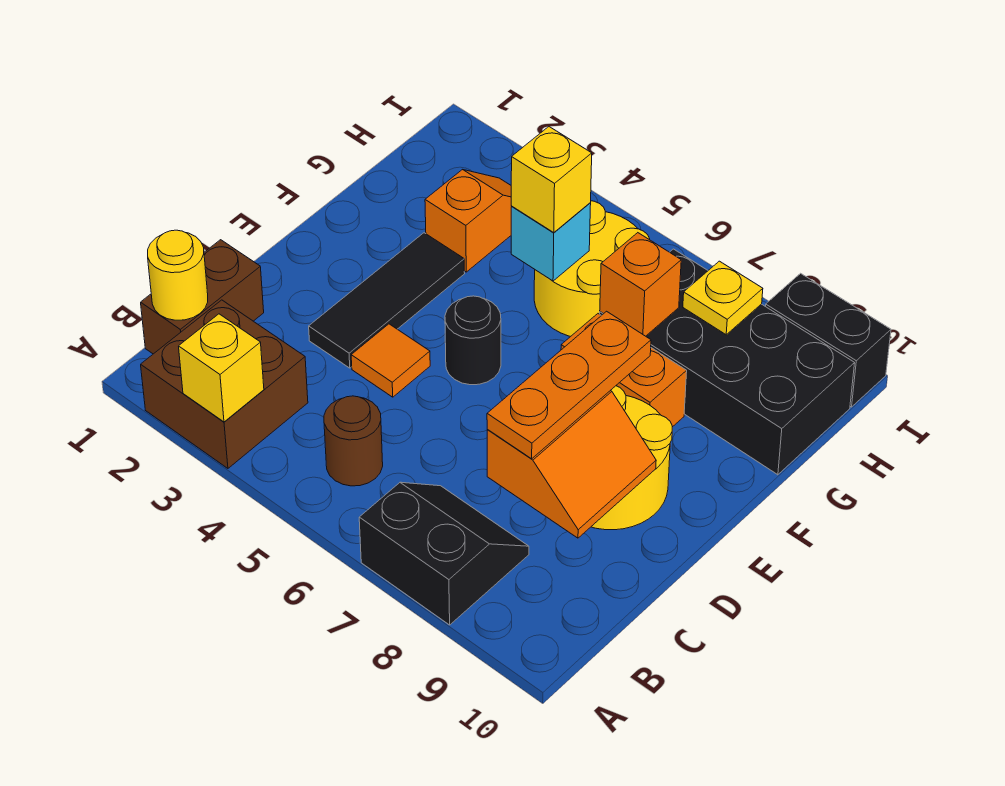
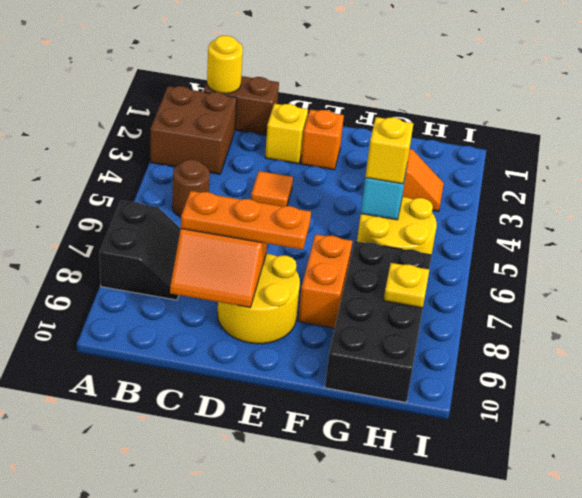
yellow 1x1 brick [179,314,264,422] -> yellow 1x1 brick moved to [265,104,308,164]
black 1x3 tile [309,233,465,368] -> none
black 1x1 round brick [445,296,501,385] -> none
orange 1x1 brick [600,233,681,336] -> orange 1x1 brick moved to [301,110,344,170]
black 1x2 brick [766,273,891,407] -> none

